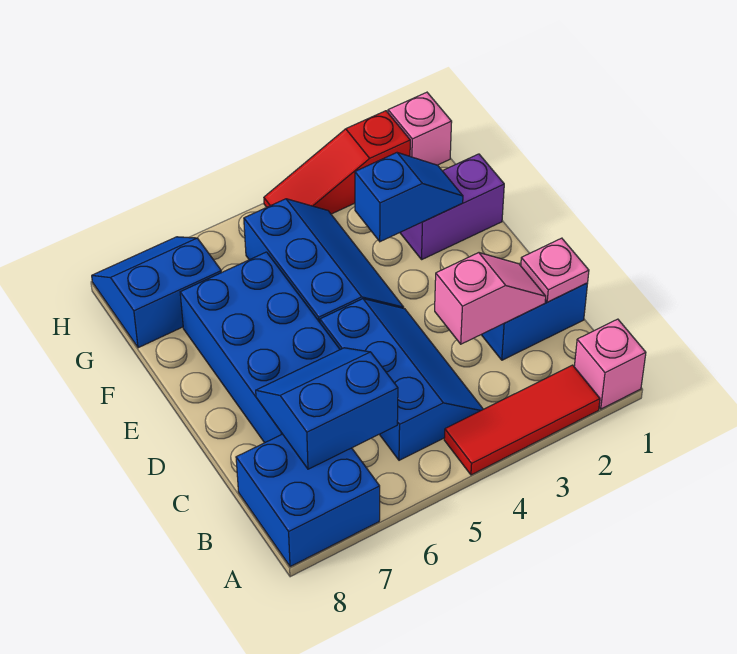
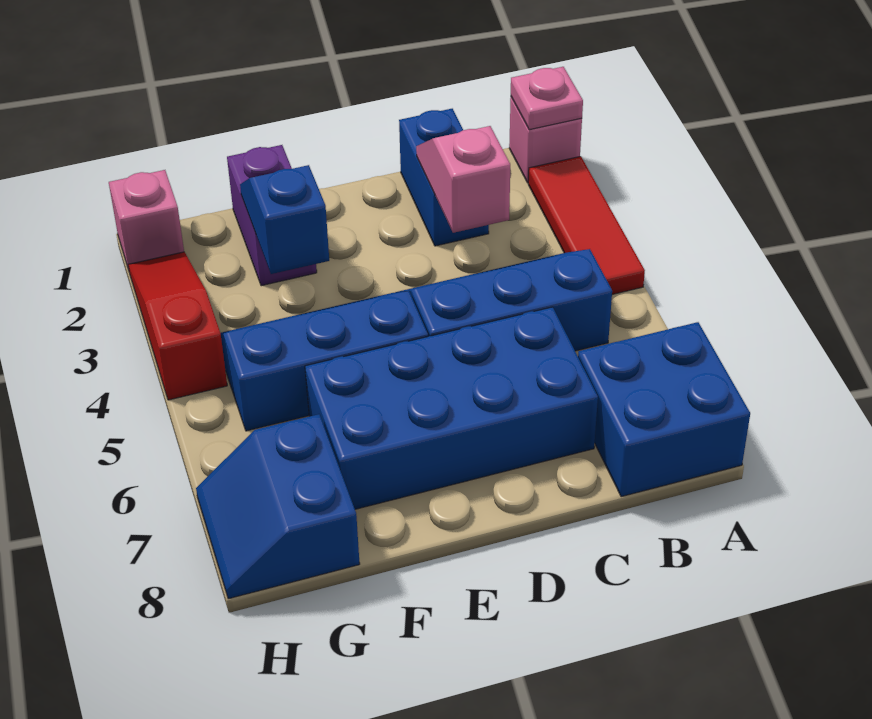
blue 2x2 slope [256,348,398,469] -> none
pink 1x1 plate [521,238,589,302] -> pink 1x1 plate moved to [511,67,583,130]
red 1x3 slope [264,111,410,214] -> red 1x3 slope turned to [128,252,227,400]

